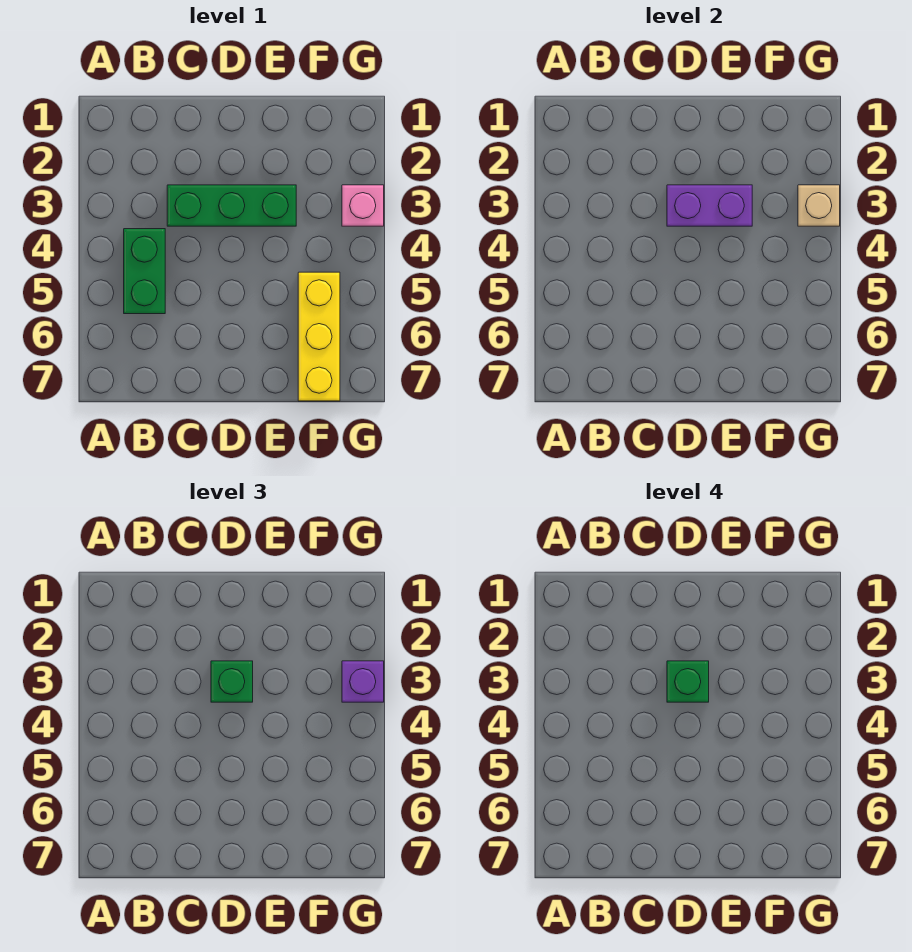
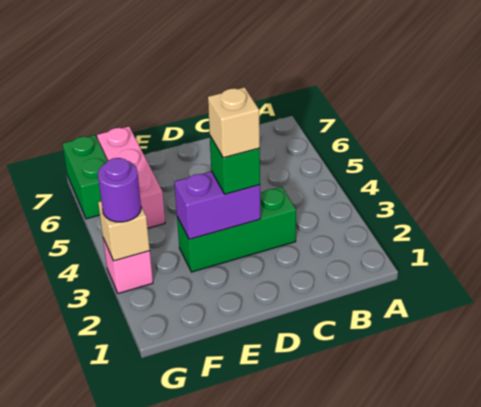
green 1x2 brick [124,229,165,314] -> green 1x2 brick moved to [63,135,107,219]
green 1x1 brick [667,661,709,702] -> tan 1x1 brick [208,87,260,158]
yellow 1x3 brick [298,272,340,401] -> pink 1x3 brick [97,126,165,228]
purple 1x1 brick [342,661,384,702] -> purple 1x1 round brick [98,158,141,222]

